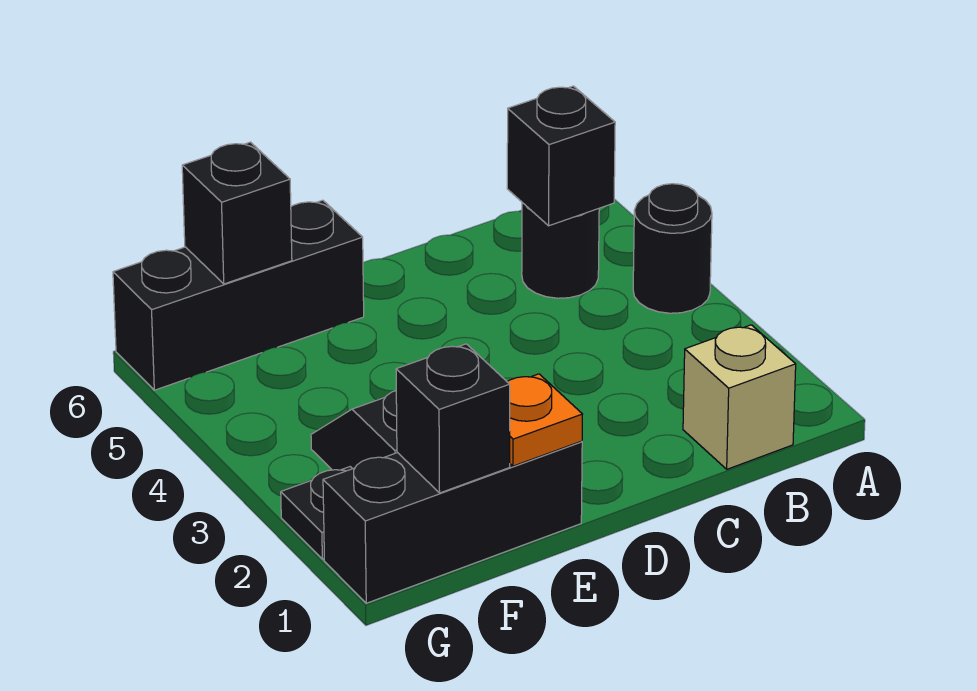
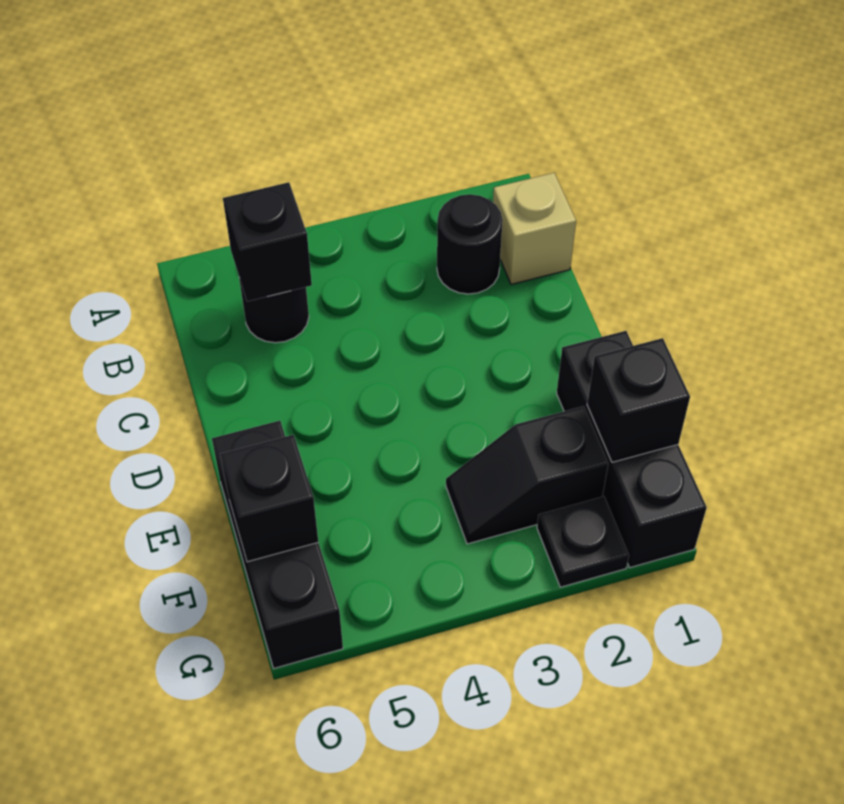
black 1x1 round brick [633,184,712,313] -> black 1x1 round brick moved to [437,194,503,294]
orange 1x1 plate [507,374,582,466] -> none

